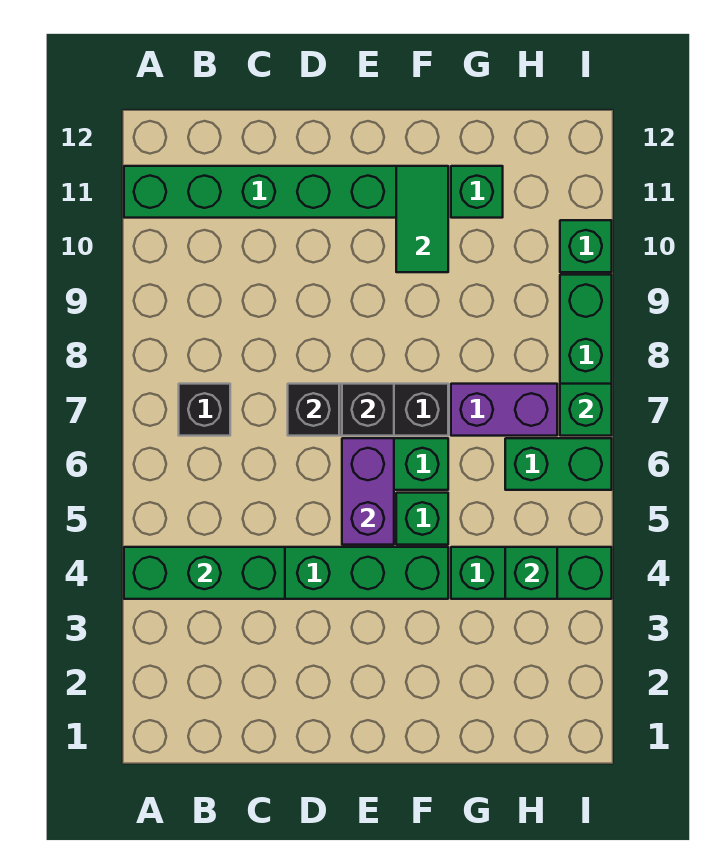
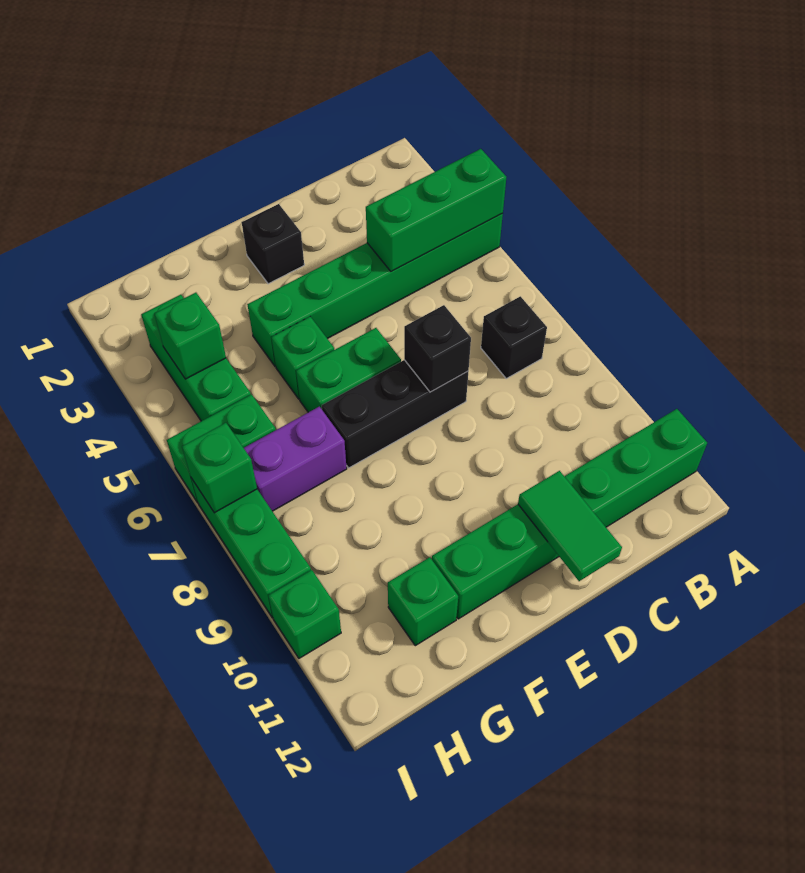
purple 1x2 brick [342,438,394,545] -> none
black 1x1 brick [342,384,394,436] -> black 1x1 brick moved to [242,204,304,284]
green 1x2 tile [396,166,448,272] -> green 1x2 tile moved to [518,471,622,581]
green 1x3 brick [451,547,612,599] -> green 1x3 brick turned to [141,295,251,421]

